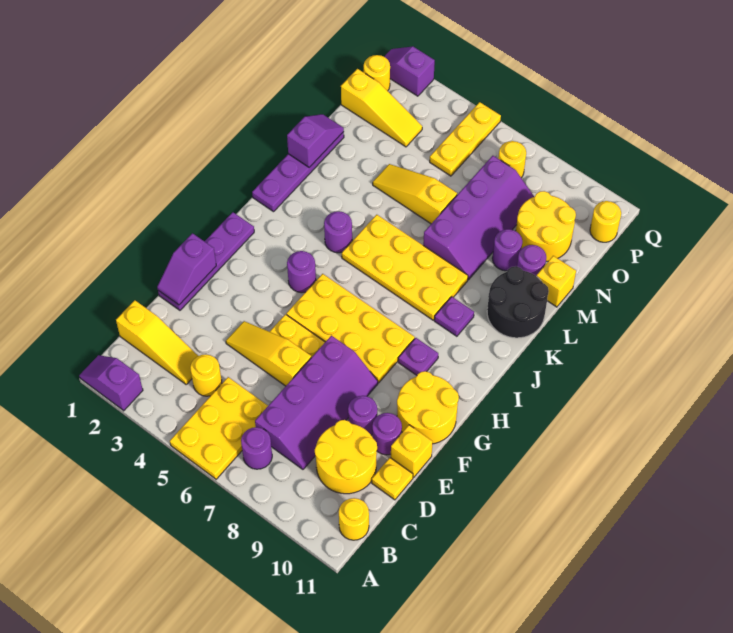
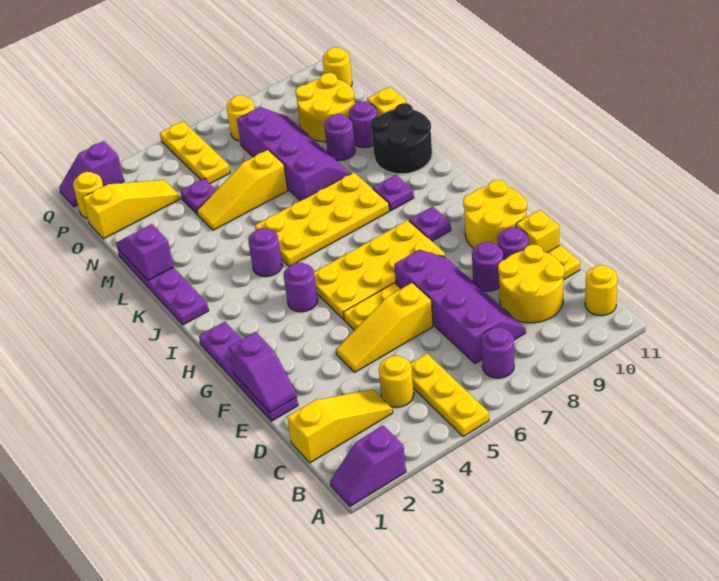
yellow 2x3 plate [170,377,268,479] -> yellow 1x3 plate [410,354,489,437]
none -> purple 1x1 plate [180,179,216,214]

